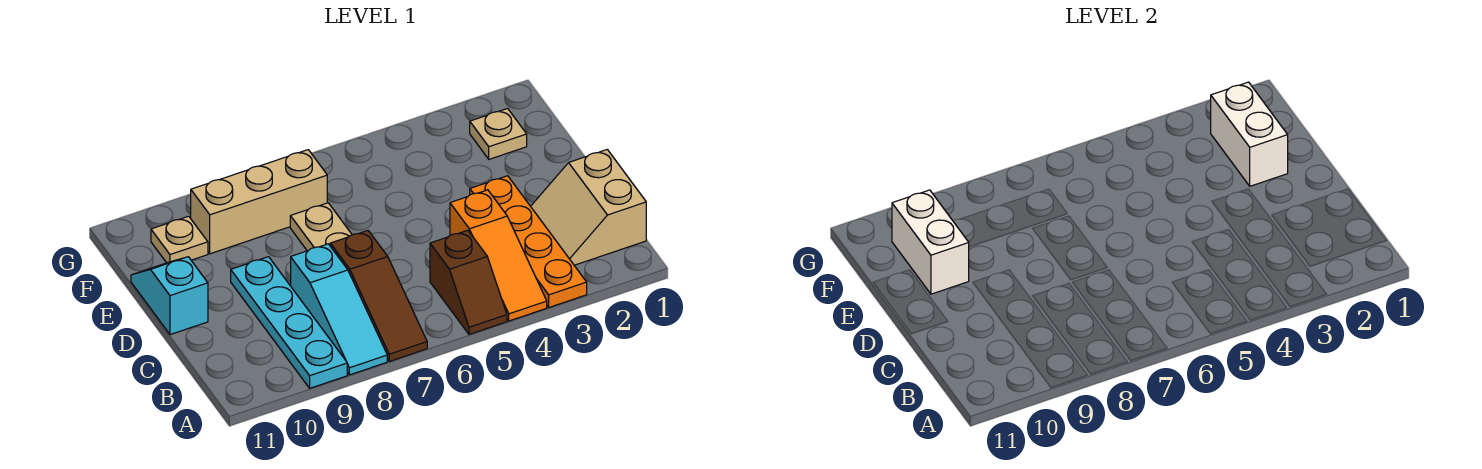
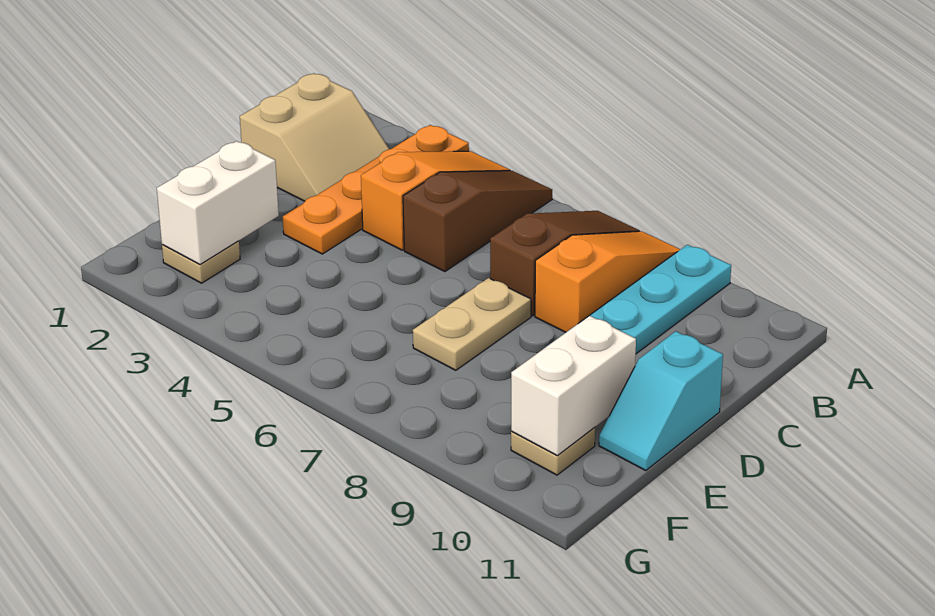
brown 1x2 slope [430,230,507,334] -> brown 1x3 slope [403,171,552,272]
cyan 1x3 slope [291,244,387,375] -> orange 1x3 slope [535,231,680,332]
tan 1x3 brick [191,150,327,254] -> none

